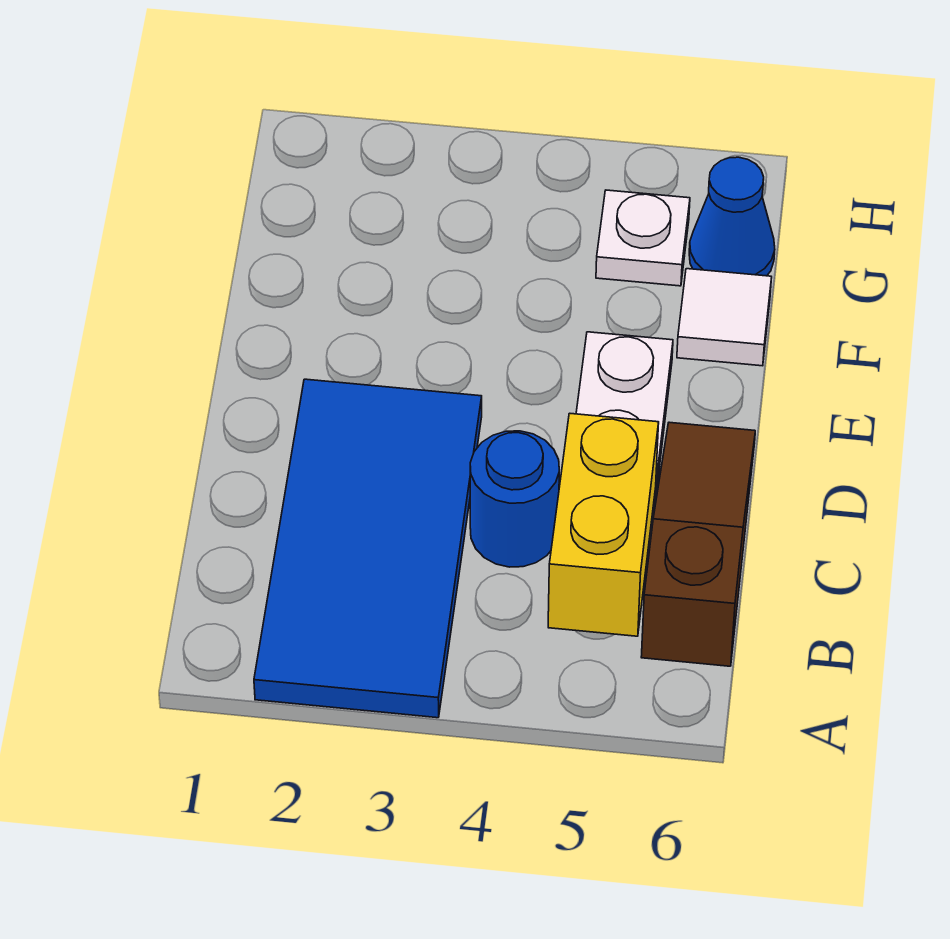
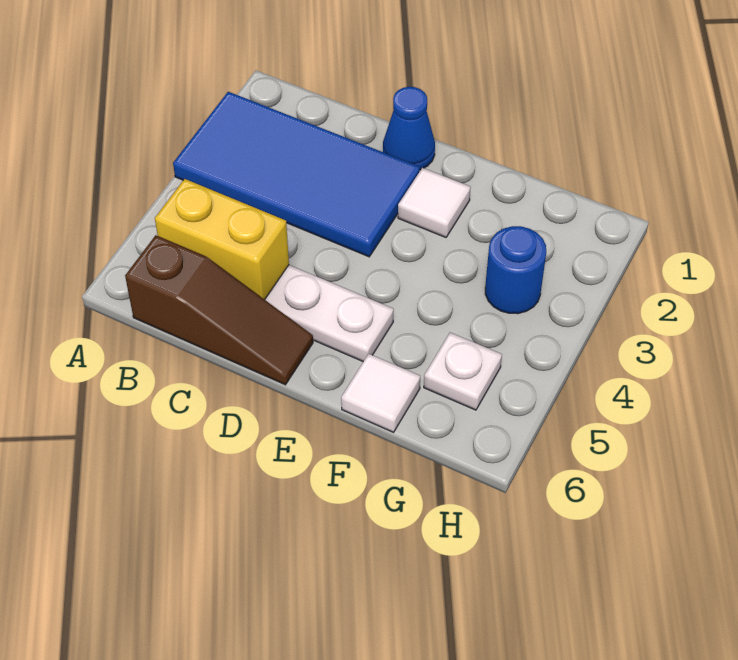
blue 1x1 round brick [470,431,559,567] -> blue 1x1 round brick moved to [485,226,546,314]
none -> white 1x1 tile [398,168,471,237]
blue 1x1 cone [689,157,775,276] -> blue 1x1 cone moved to [383,87,435,170]

